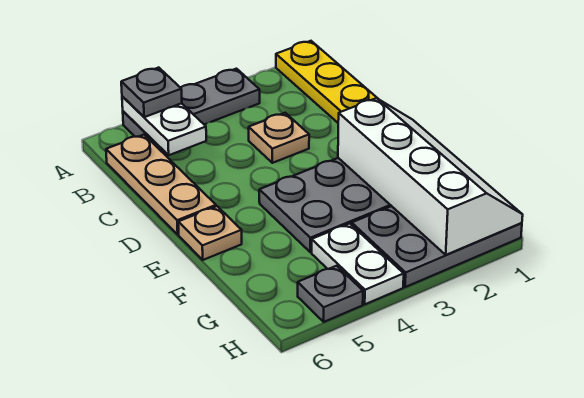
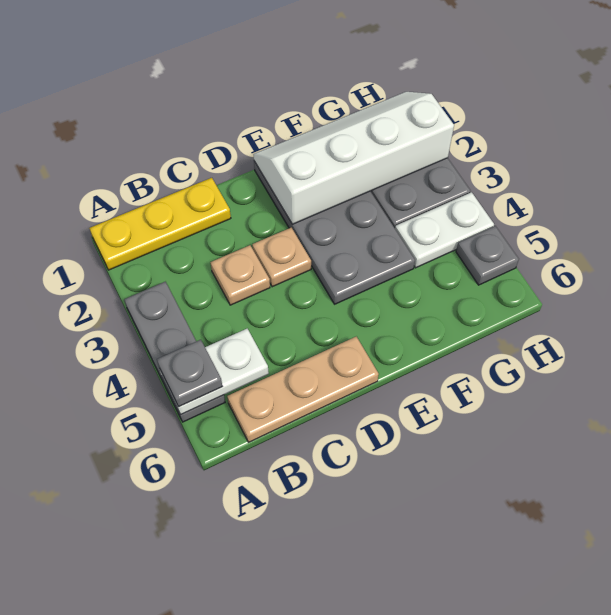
tan 1x1 plate [178,206,242,260] -> tan 1x1 plate moved to [252,228,311,287]

